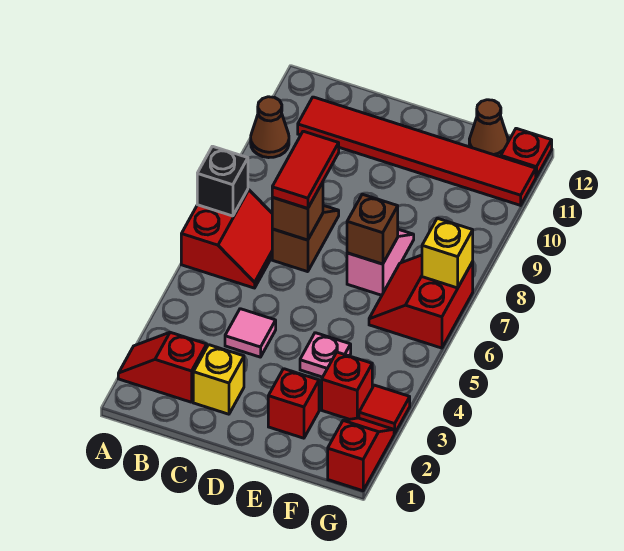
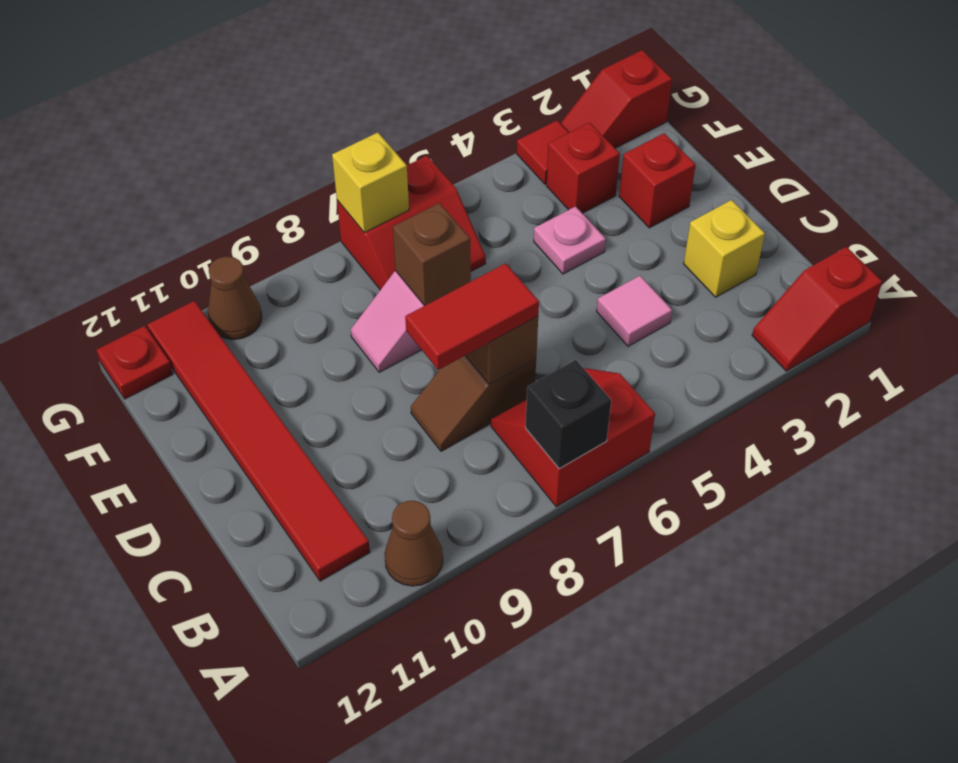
red 1x2 slope [118,332,207,402] -> red 1x2 slope turned to [752,247,882,371]
brown 1x1 cone [469,100,508,157] -> brown 1x1 cone moved to [208,257,262,339]

